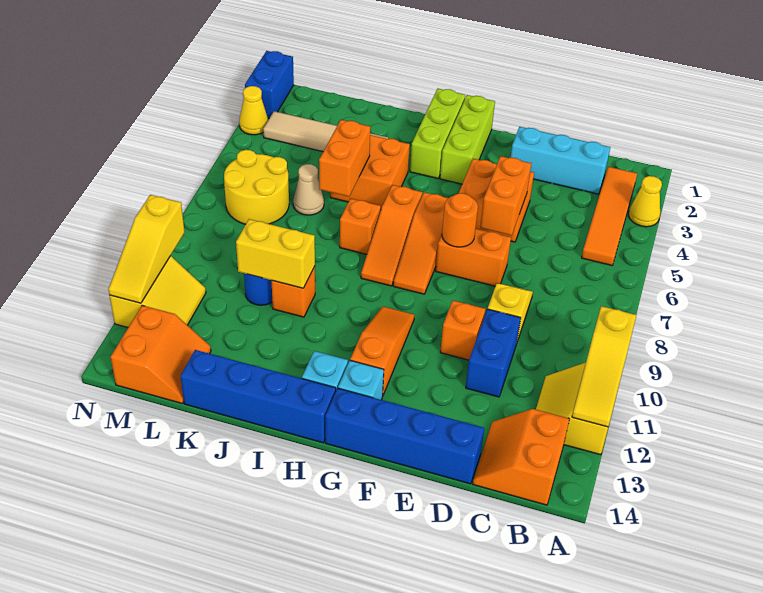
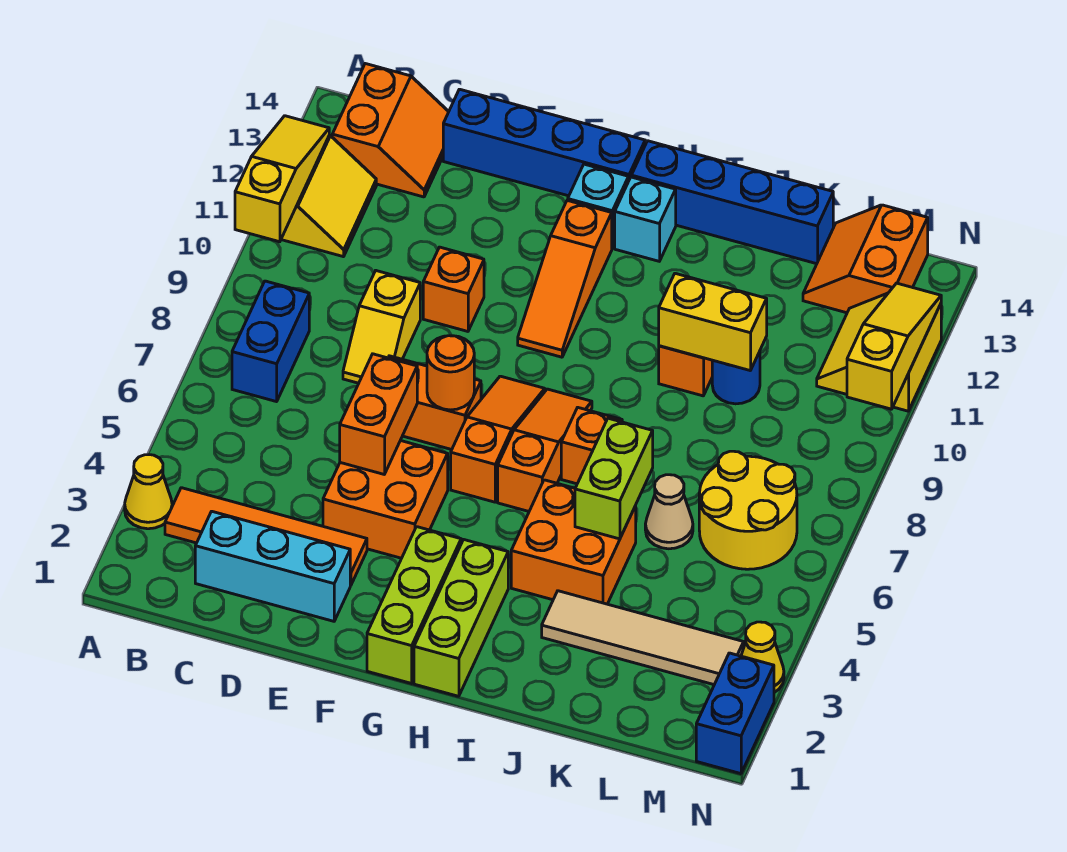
orange 1x4 tile [582,167,637,265] -> orange 1x4 tile turned to [165,488,367,585]
blue 1x2 brick [466,309,521,397] -> blue 1x2 brick moved to [232,281,309,402]
orange 1x2 brick [319,120,370,196] -> lime 1x2 brick [575,418,653,539]

